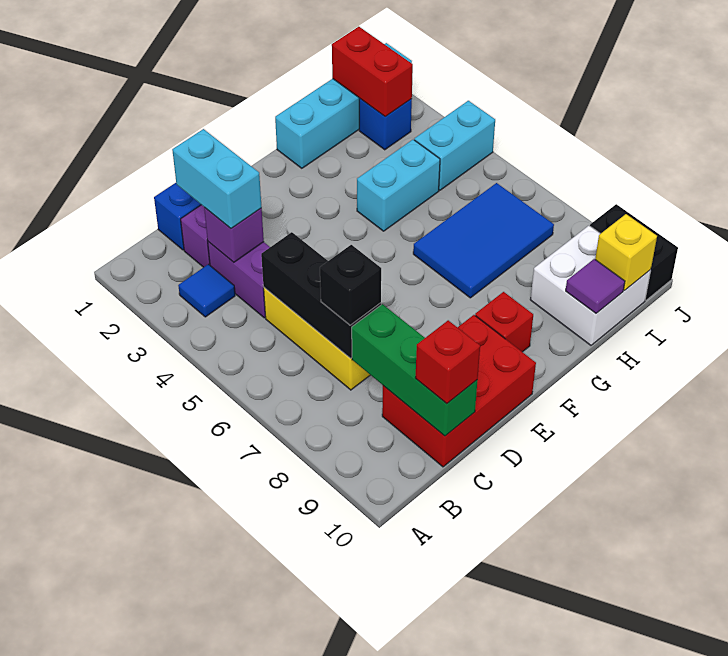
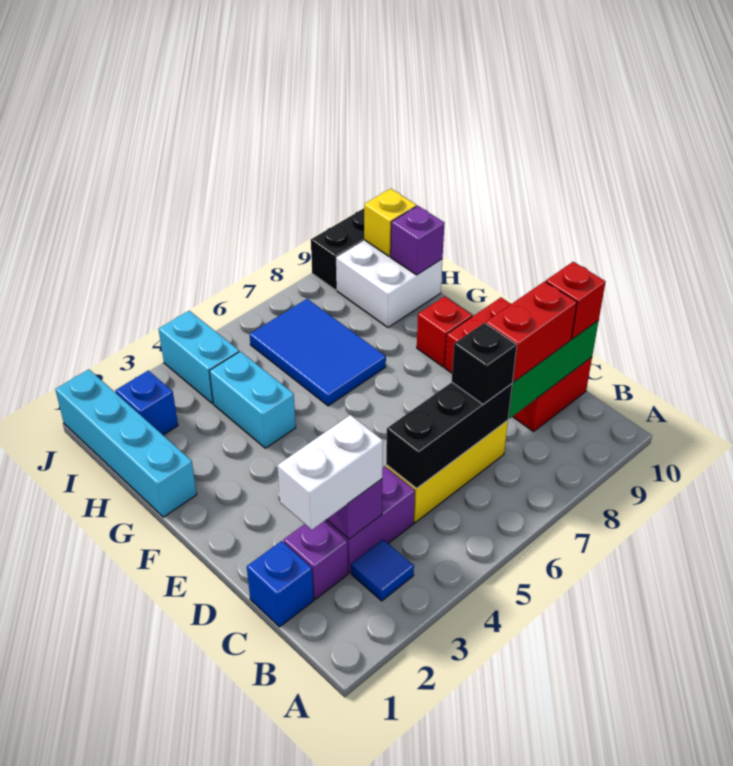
cyan 1x2 brick [172,129,262,228] -> white 1x2 brick [278,415,383,530]
purple 1x1 tile [566,259,625,313] -> purple 1x1 brick [391,206,444,275]
red 1x2 brick [332,27,413,117] -> red 1x2 brick moved to [486,281,577,382]

